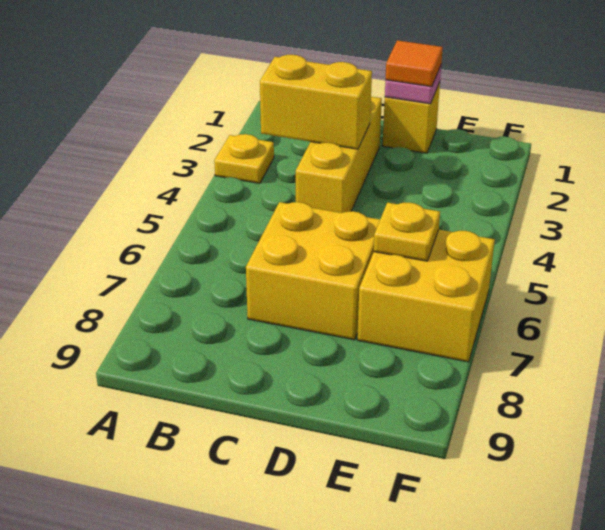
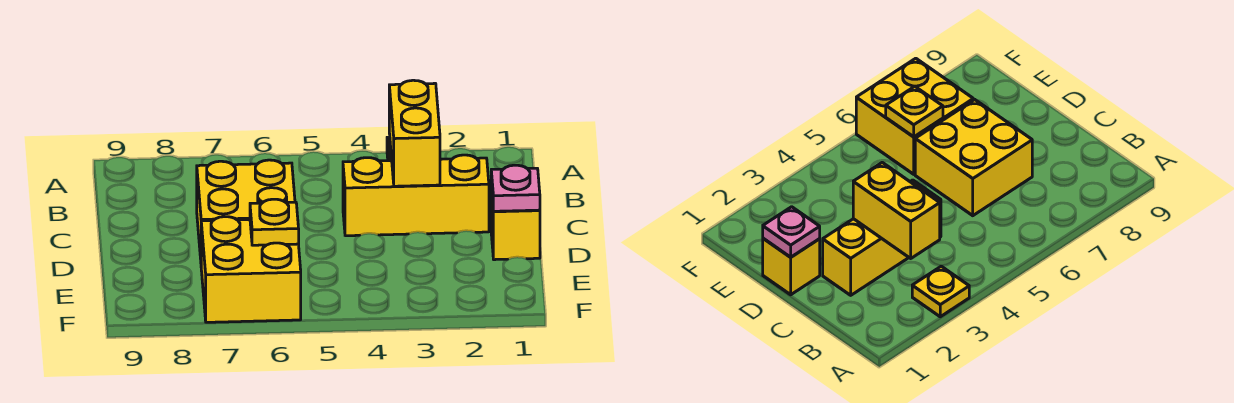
orange 1x1 tile [386,40,443,87] -> none

